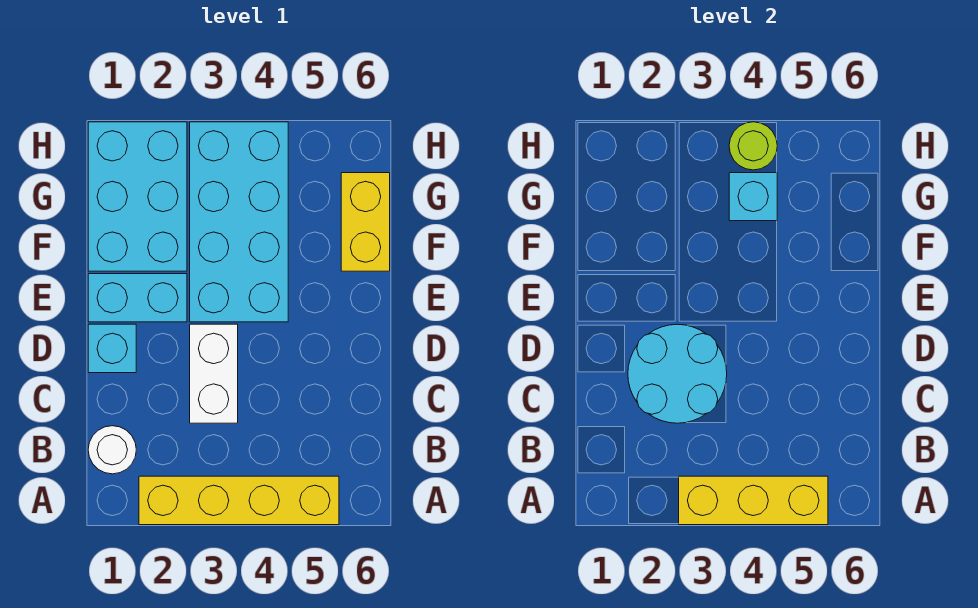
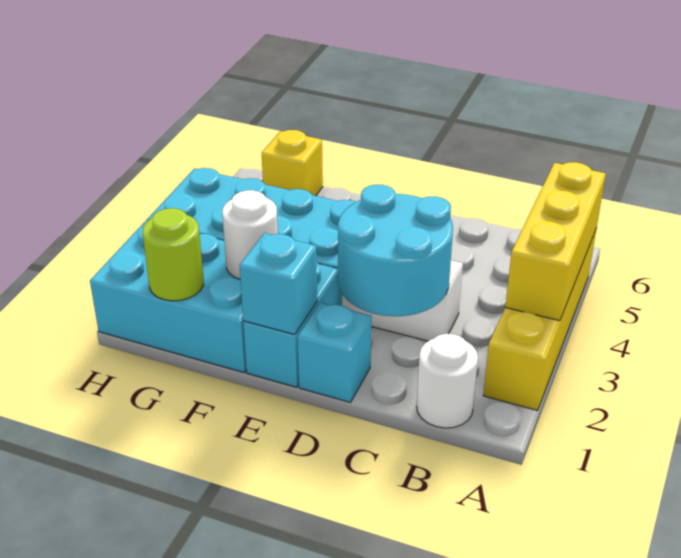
none -> white 1x1 round brick [222,190,278,279]
yellow 1x2 brick [341,173,390,271] -> yellow 1x1 brick [262,130,323,196]
cyan 1x1 brick [729,173,777,221] -> cyan 1x1 brick moved to [240,233,317,335]
lime 1x1 round brick [729,122,777,170] -> lime 1x1 round brick moved to [142,208,204,301]

